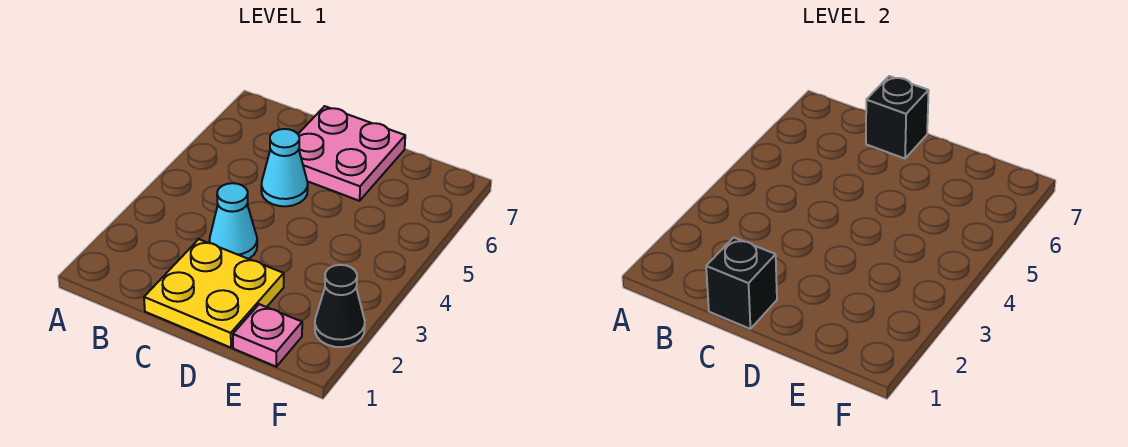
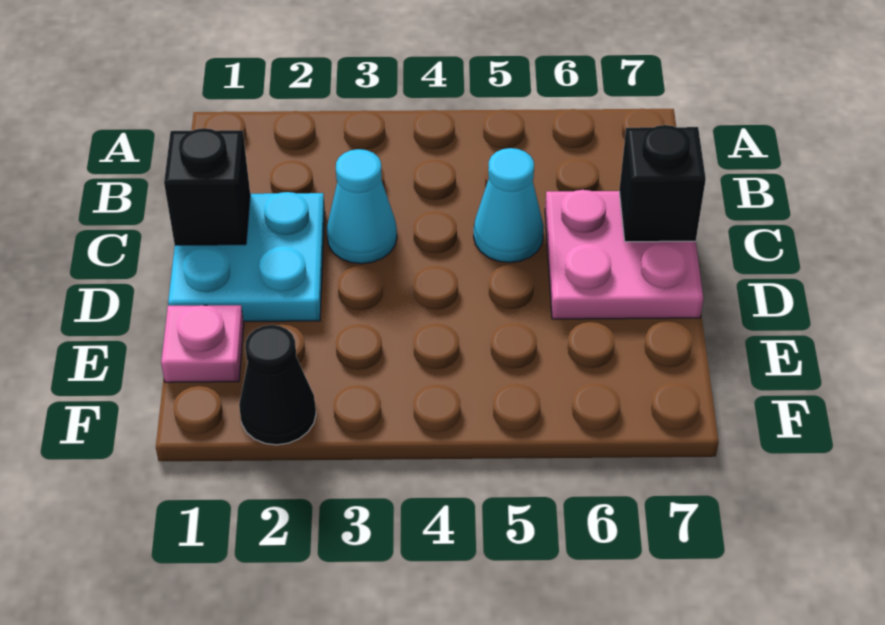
yellow 2x2 plate [144,239,284,348] -> cyan 2x2 plate [168,192,325,321]

